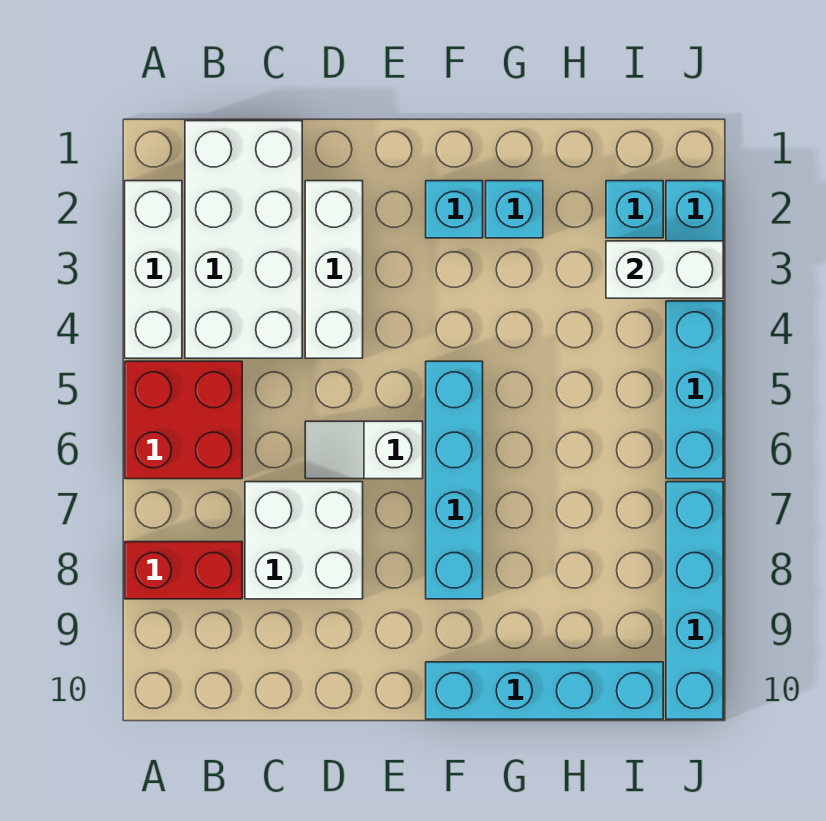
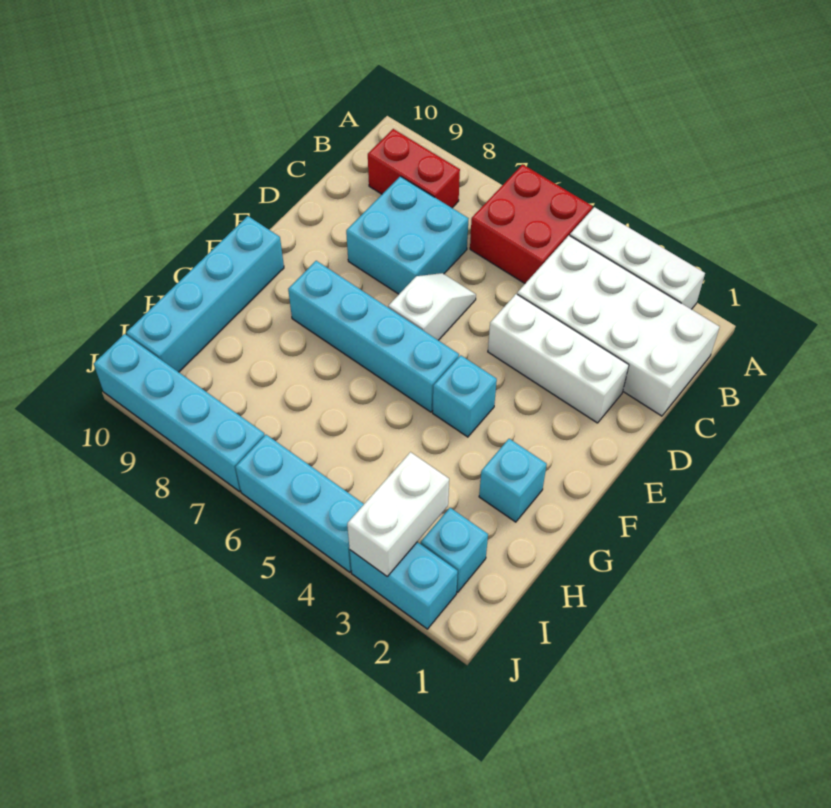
red 1x2 brick [125,542,242,599] -> red 1x2 brick turned to [368,129,460,208]
white 2x2 brick [245,482,363,599] -> cyan 2x2 brick [346,176,468,294]
cyan 1x1 brick [426,181,483,238] -> cyan 1x1 brick moved to [433,355,497,437]

